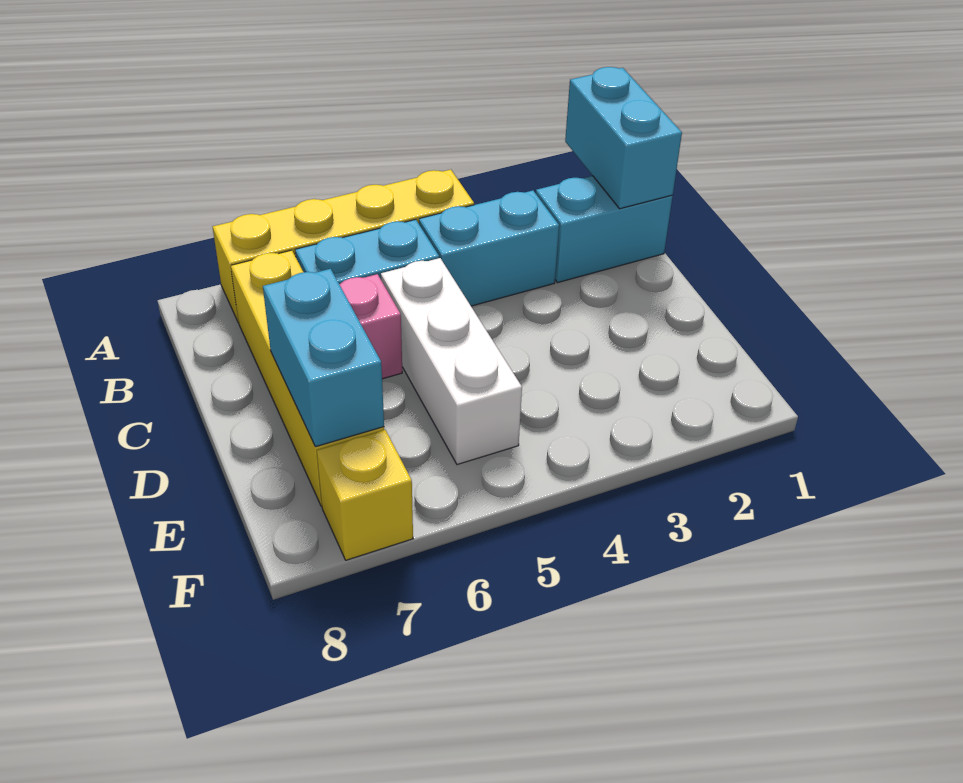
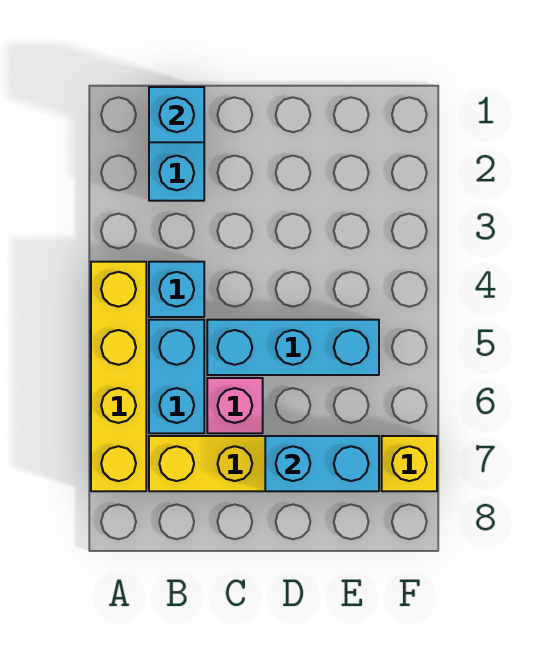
cyan 1x2 brick [565,67,682,209] -> cyan 1x1 brick [149,87,204,142]
cyan 1x2 brick [419,191,559,306] -> cyan 1x1 brick [149,262,204,317]
white 1x3 brick [381,258,522,465] -> cyan 1x3 brick [207,320,379,375]

